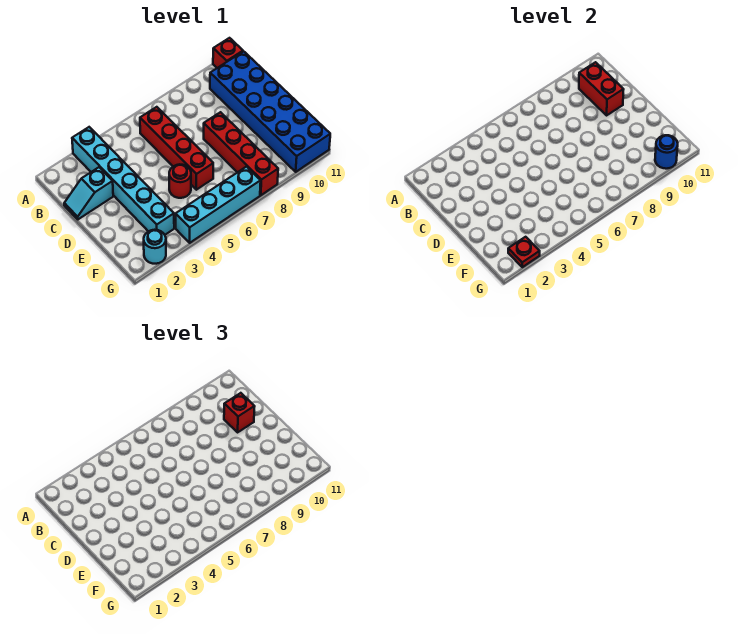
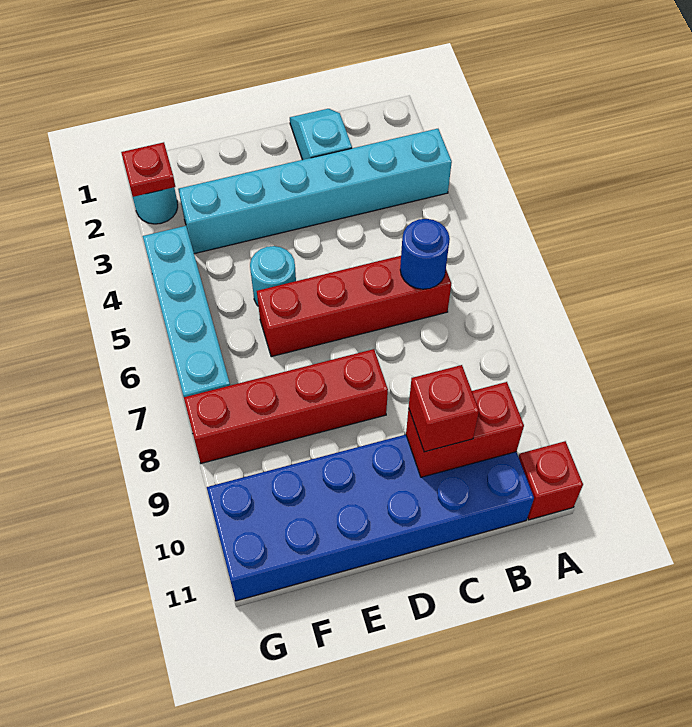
red 1x1 round brick [169,164,191,198] -> cyan 1x1 round brick [250,246,296,306]
blue 1x1 round brick [655,135,678,169] -> blue 1x1 round brick moved to [400,219,450,289]

